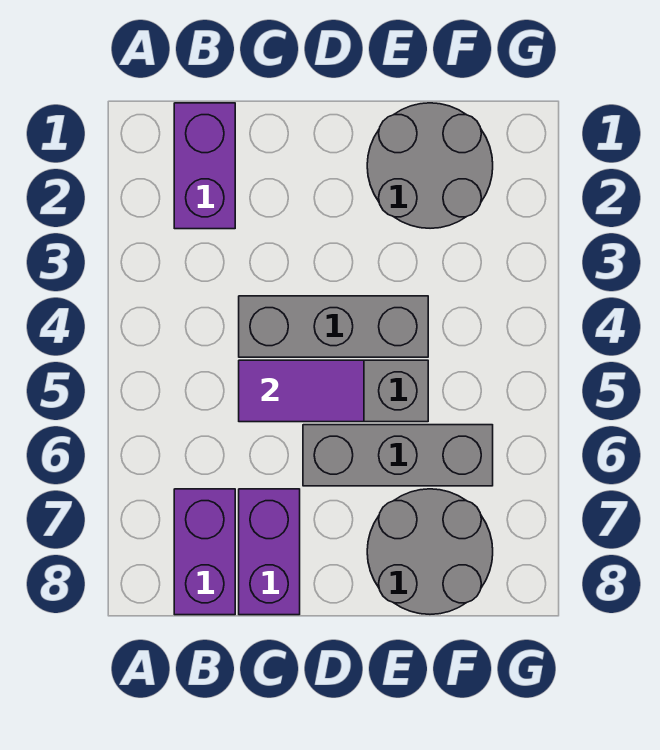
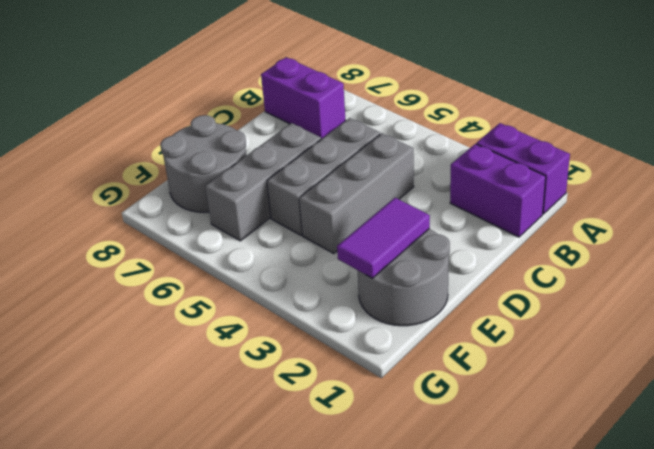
purple 1x2 tile [239,360,364,422] -> purple 1x2 tile moved to [337,198,430,278]
purple 1x2 brick [239,489,300,615] -> purple 1x2 brick moved to [476,123,570,214]

